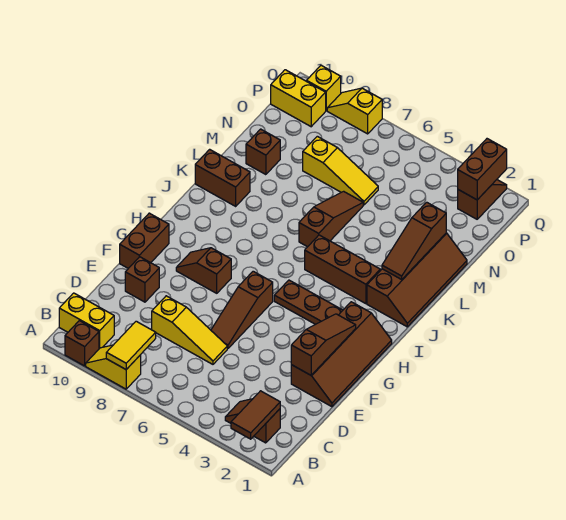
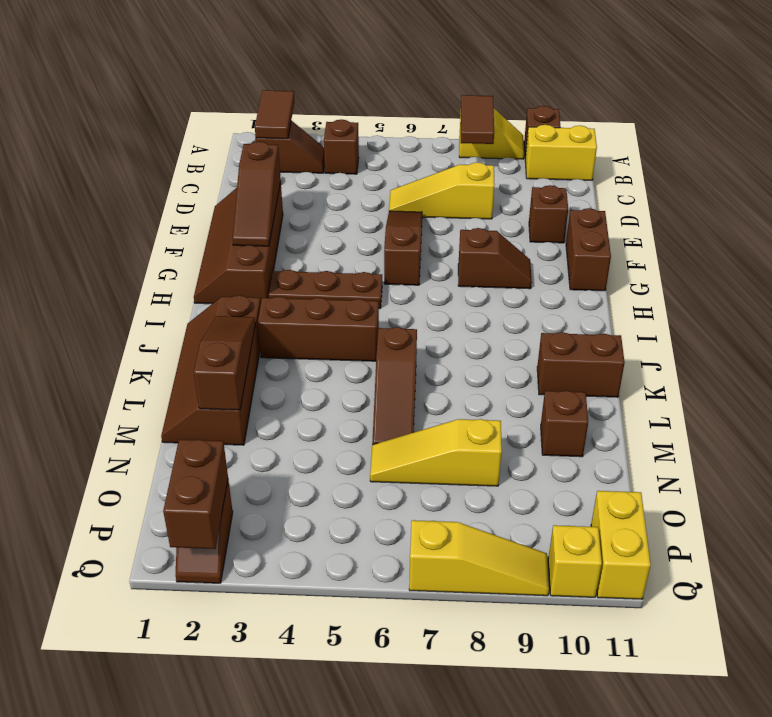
yellow 1x2 tile [106,321,156,369] -> brown 1x2 tile [461,95,494,144]
none -> brown 1x1 brick [324,119,359,174]
yellow 1x2 brick [271,70,326,127] -> yellow 1x2 brick turned to [591,491,651,599]
yellow 1x2 slope [327,88,382,134] -> yellow 1x3 slope [409,520,549,596]

